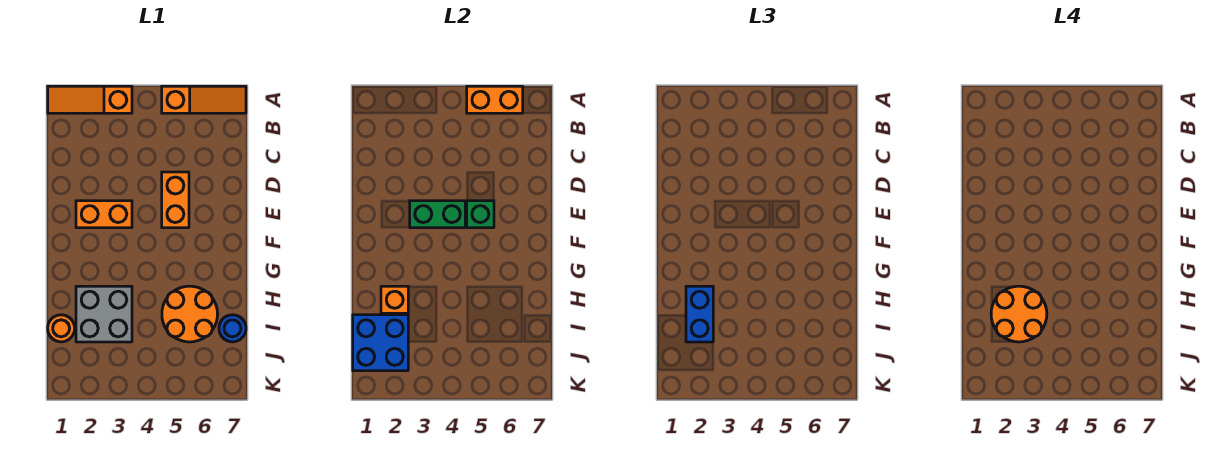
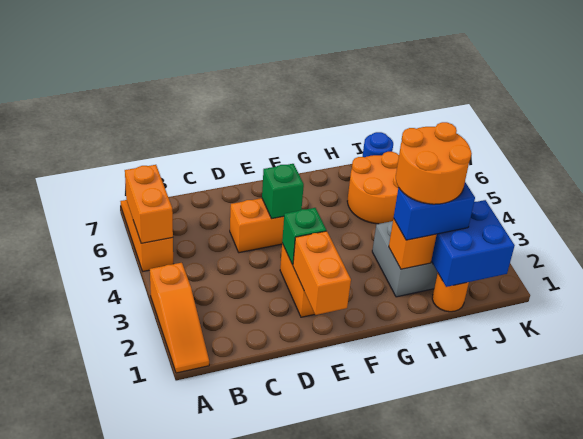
none -> orange 1x2 brick [293,231,351,315]
green 1x2 brick [410,201,465,228] -> green 1x1 brick [282,208,326,265]

